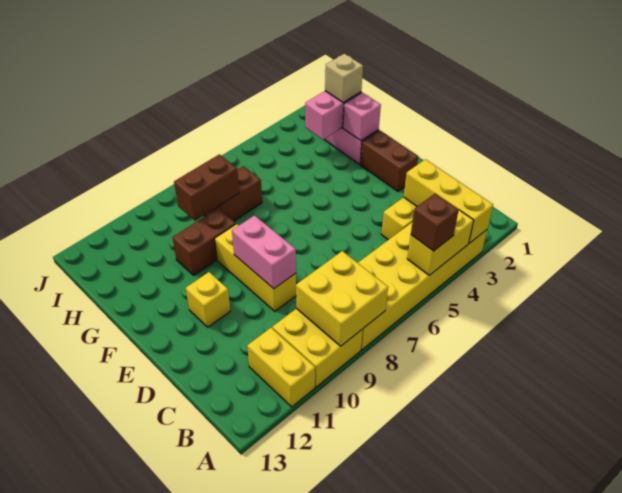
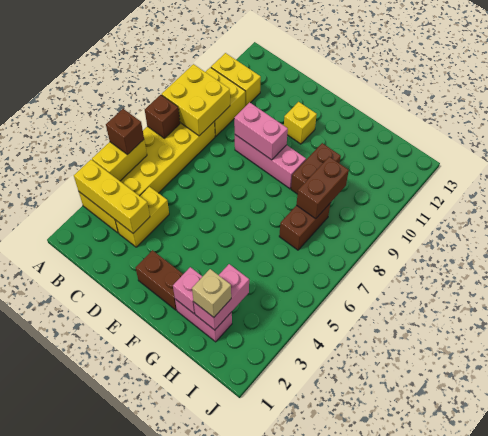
none -> brown 1x1 brick [145,95,180,138]
yellow 1x3 brick [215,224,296,311] -> pink 1x3 brick [235,135,306,189]

